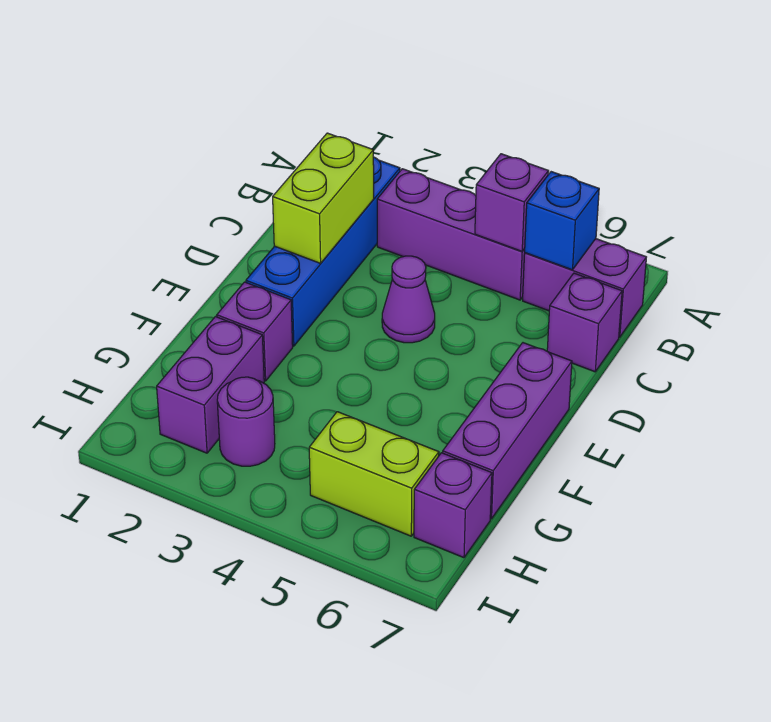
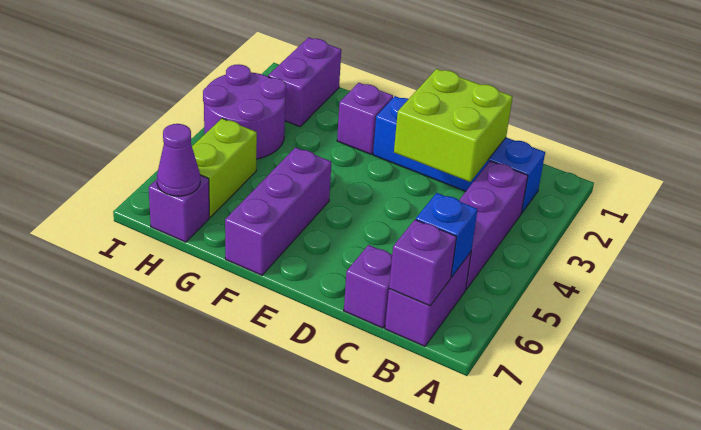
purple 1x1 brick [475,154,549,251] -> purple 1x1 brick moved to [389,220,456,306]
lime 1x2 brick [273,133,374,263] -> lime 2x2 brick [394,69,513,182]
purple 1x1 cone [382,256,435,343] -> purple 1x1 cone moved to [157,124,200,196]
purple 1x3 brick [443,343,572,519] -> purple 1x3 brick turned to [225,147,331,275]
purple 1x2 brick [157,317,264,453] -> purple 1x2 brick turned to [268,37,341,127]
purple 1x1 round brick [217,377,275,466] -> purple 2x2 round brick [203,64,286,159]

